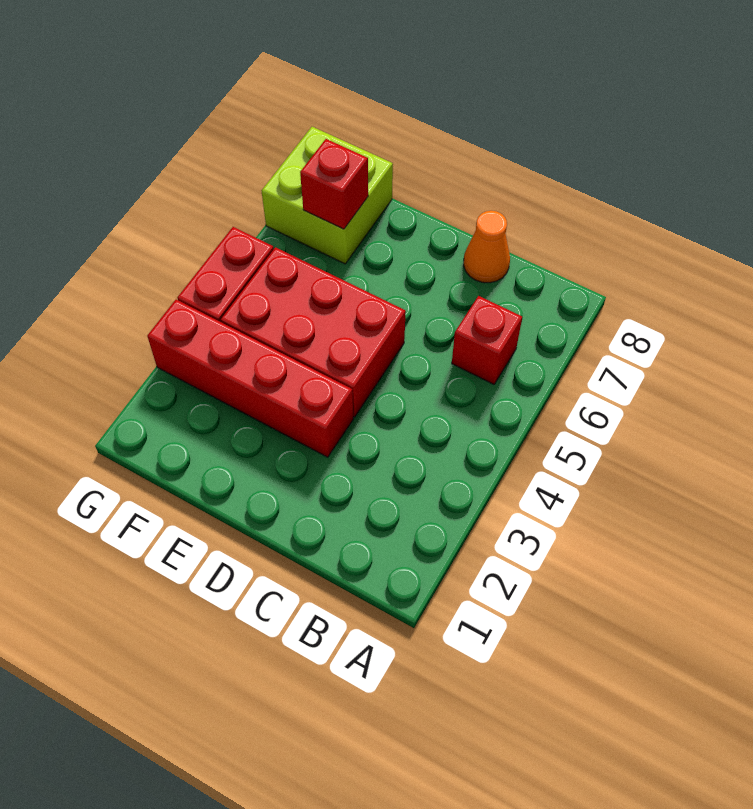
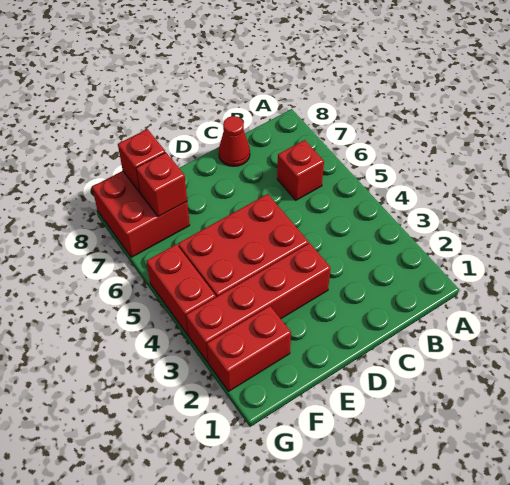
orange 1x1 cone [464,211,510,283] -> red 1x1 cone [219,116,250,166]
none -> red 1x2 brick [207,306,291,391]
lime 2x2 brick [262,127,393,264] -> red 2x2 brick [92,171,190,257]
none -> red 1x1 brick [118,129,165,192]

